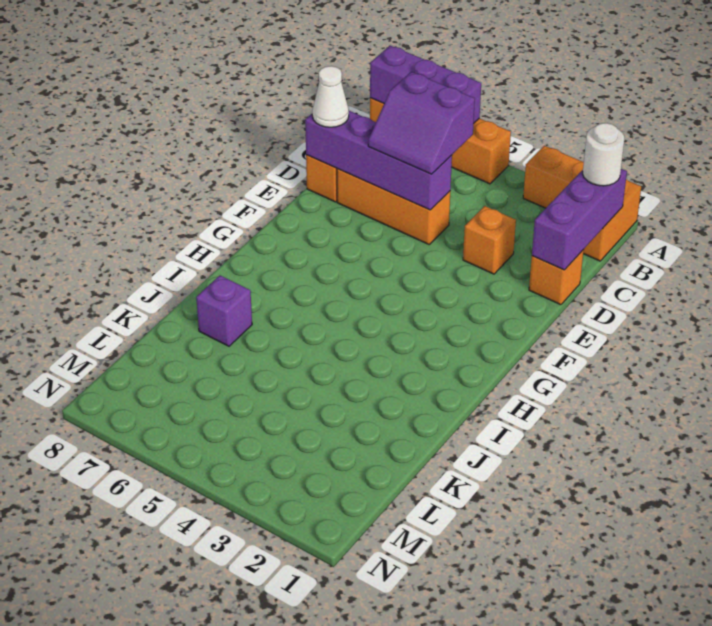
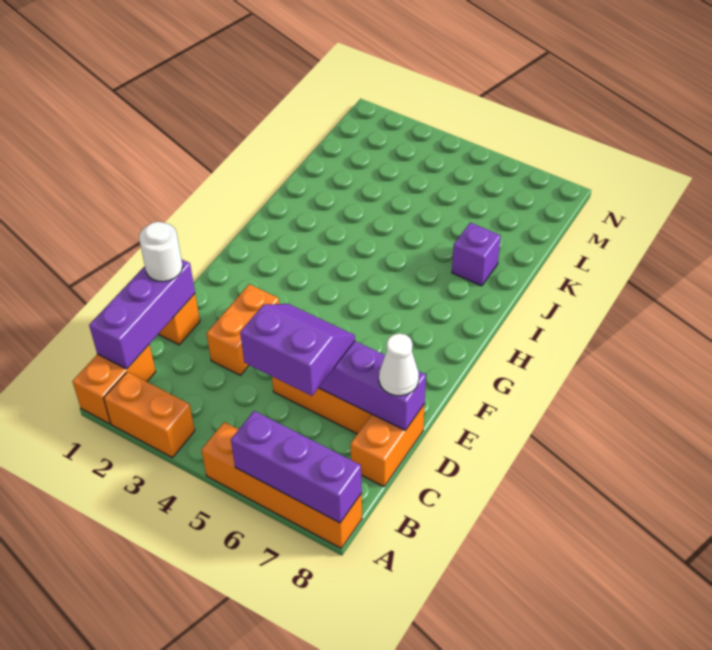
white 1x1 round brick [583,123,624,186] -> white 1x1 round brick moved to [139,222,183,282]
orange 1x1 brick [463,206,516,274] -> orange 1x2 brick [206,284,279,375]

